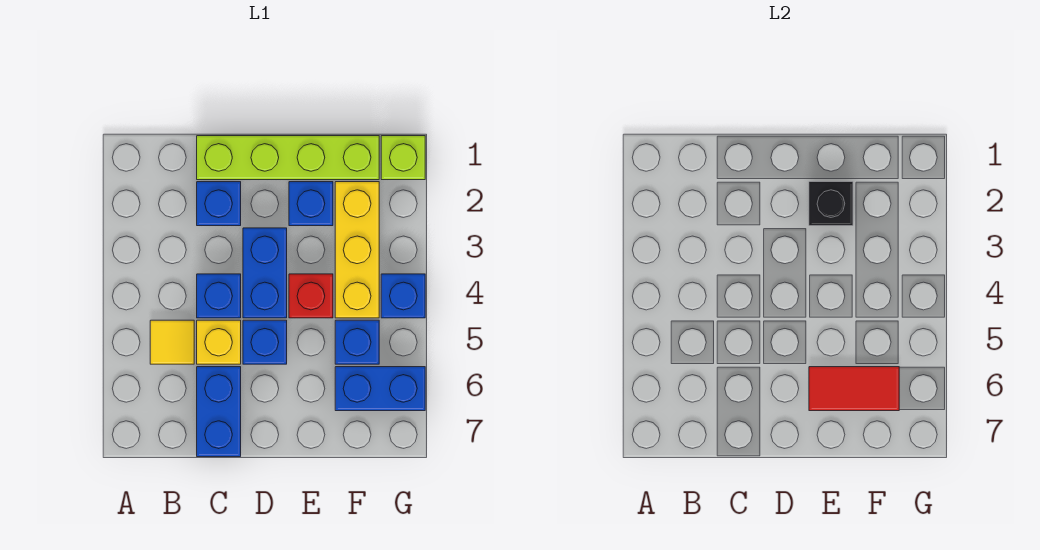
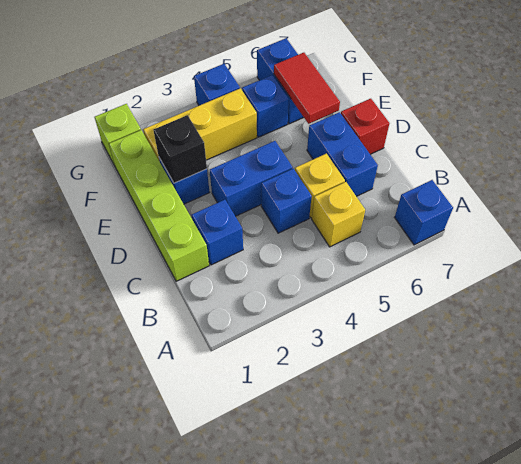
yellow 1x1 tile [150,320,194,364] -> yellow 1x1 brick [312,182,365,247]
blue 1x2 brick [197,367,241,457] -> blue 1x2 brick turned to [307,112,378,196]
blue 1x1 brick [243,320,287,364] -> blue 1x1 brick moved to [395,180,453,245]
red 1x1 brick [289,274,333,318] -> red 1x1 brick moved to [341,99,389,154]

